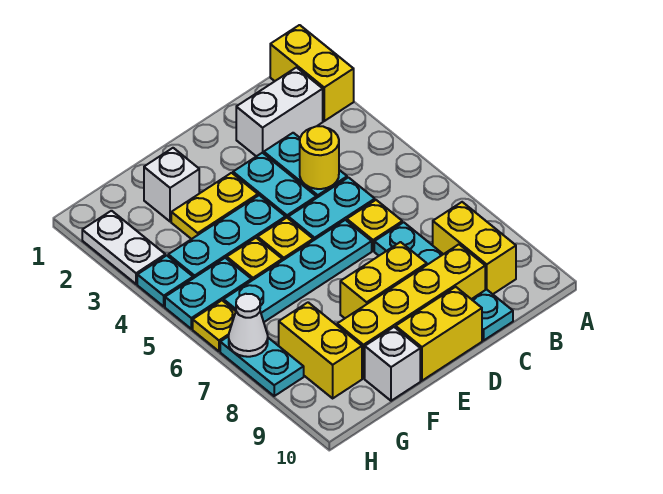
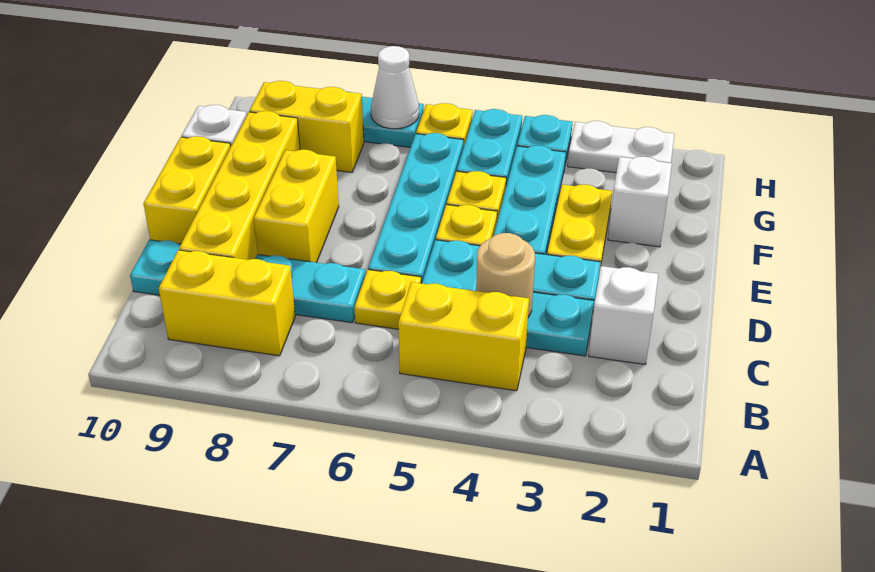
yellow 1x2 brick [270,25,354,121] -> yellow 1x2 brick moved to [398,282,529,391]
white 1x2 brick [236,67,323,156] -> white 1x1 brick [589,266,658,365]
yellow 1x1 round brick [300,126,339,189] -> tan 1x1 round brick [476,233,535,317]

